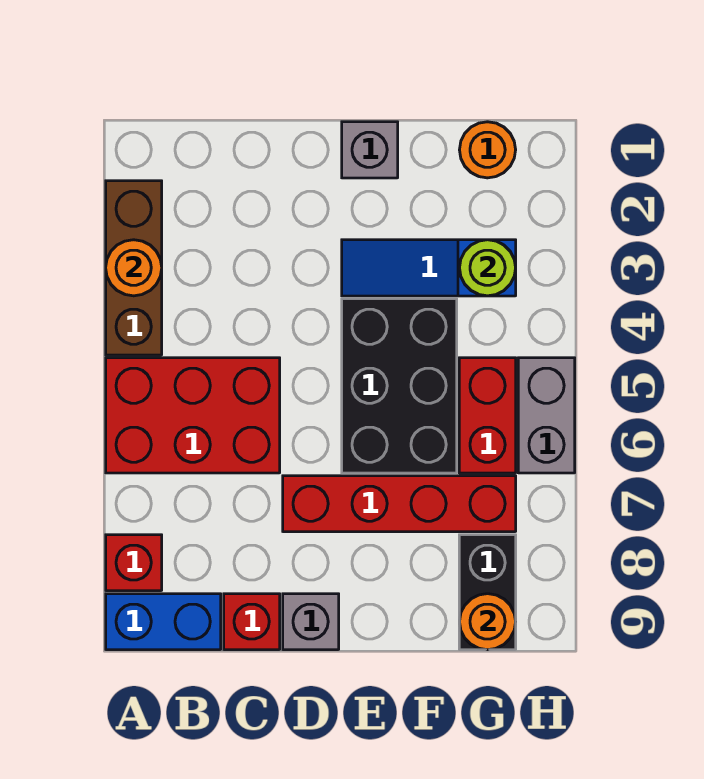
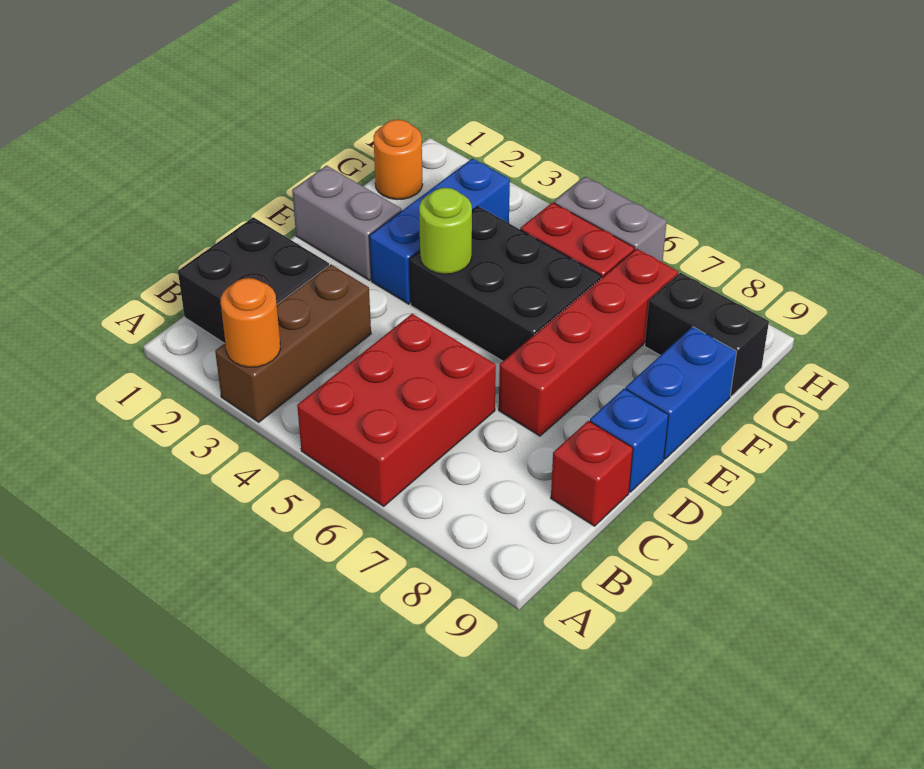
brown 1x3 brick [106,181,162,355] -> brown 1x3 brick turned to [215,264,371,422]
red 1x1 brick [106,535,162,591] -> none
blue 1x2 brick [106,594,221,650] -> blue 1x2 brick moved to [626,327,736,459]
none -> black 2x2 brick [178,217,329,344]
grey 1x1 brick [283,594,339,650] -> blue 1x1 brick [590,388,669,492]
grey 1x1 brick [342,122,398,178] -> grey 1x2 brick [292,166,402,280]
blue 1x3 slope [342,240,516,296] -> blue 1x3 brick [369,158,510,304]
lime 1x1 round brick [460,240,516,296] -> lime 1x1 round brick moved to [419,188,472,274]
orange 1x1 round brick [460,594,516,650] -> none

